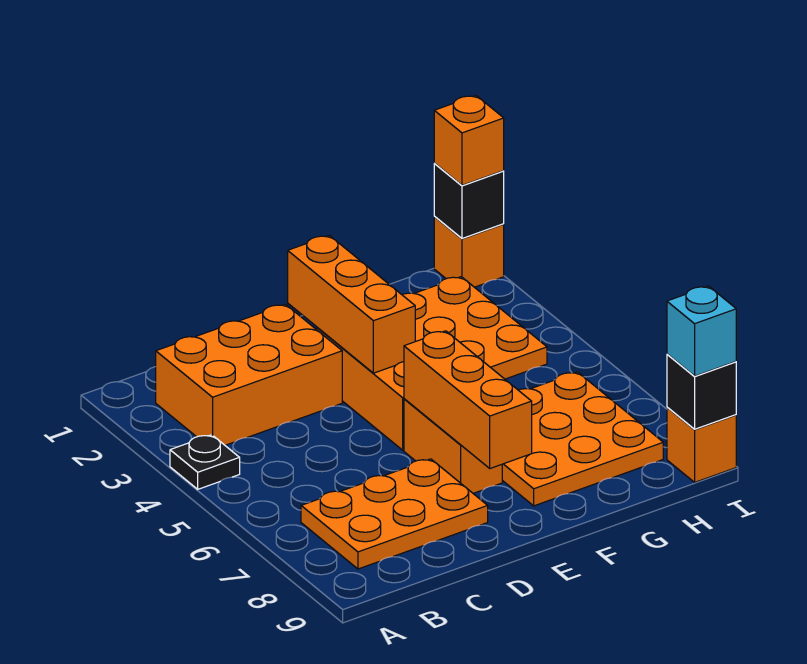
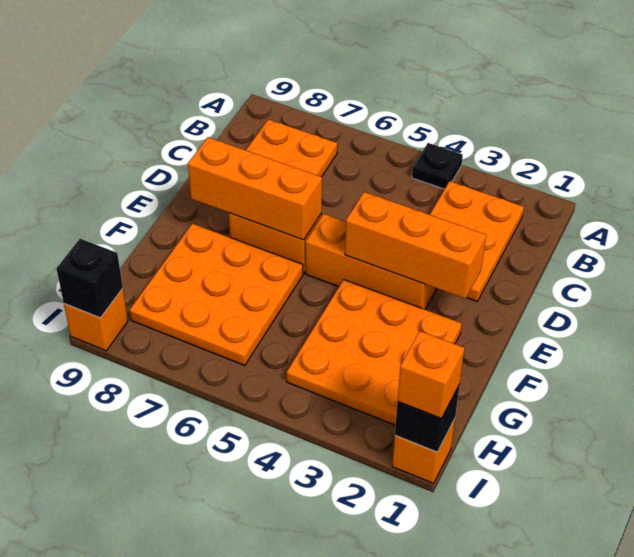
orange 2x3 brick [156,304,342,445] -> orange 2x3 plate [430,181,524,301]
cyan 1x1 brick [667,286,736,376] -> none

